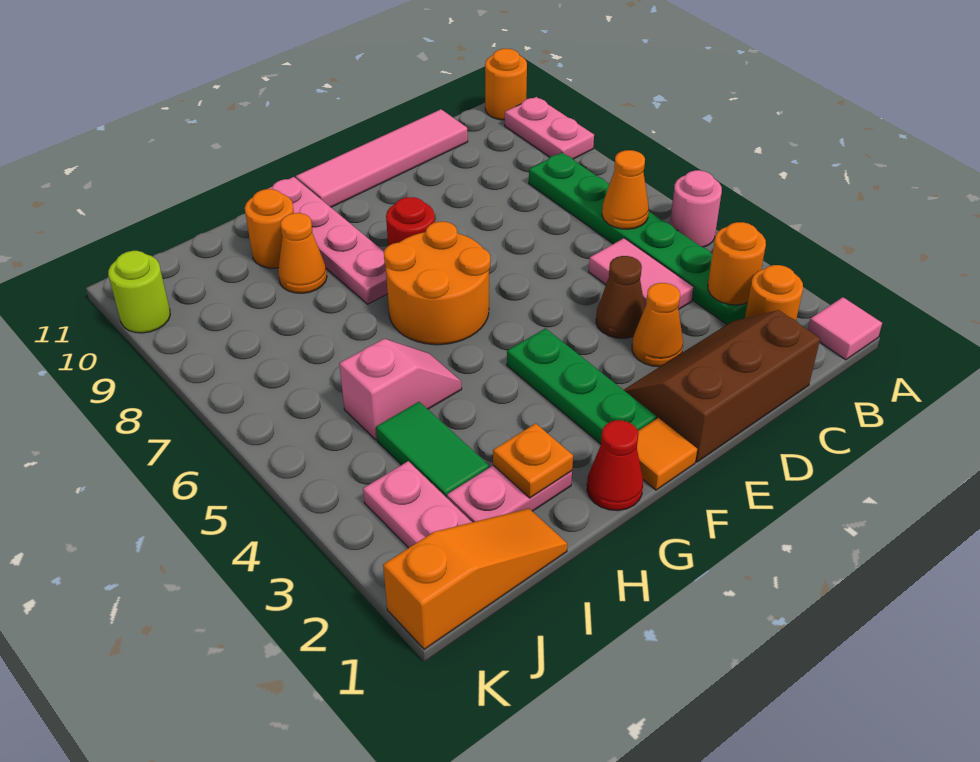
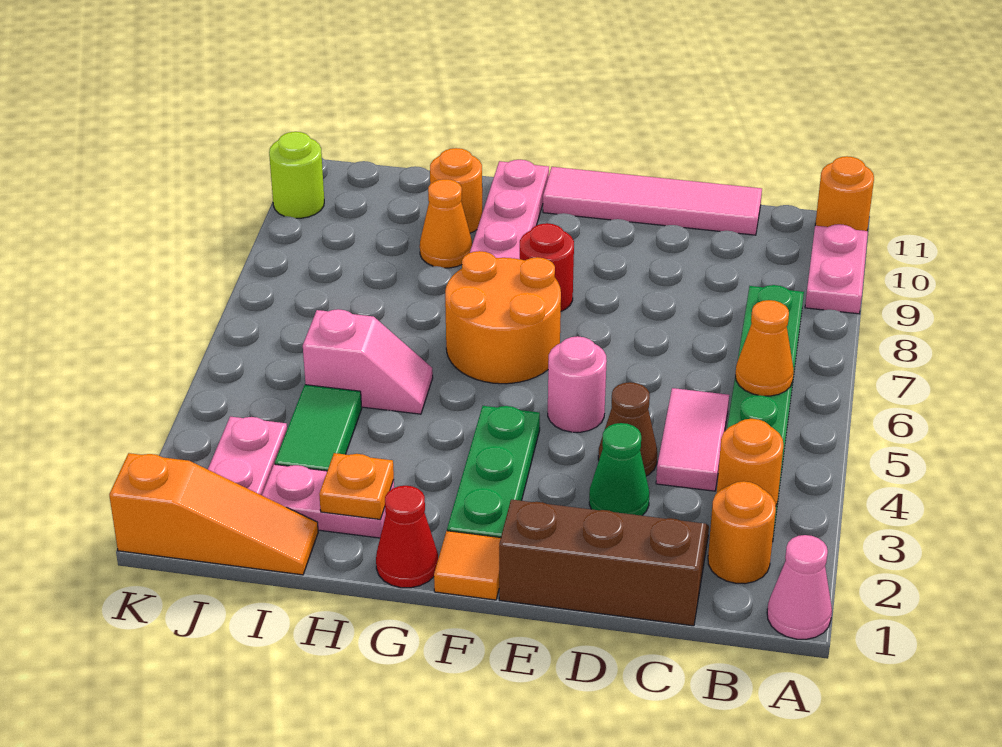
pink 1x1 tile [808,297,882,360] -> pink 1x1 cone [767,535,832,639]
pink 1x1 round brick [670,170,722,247] -> pink 1x1 round brick moved to [548,336,607,432]
orange 1x1 cone [632,283,683,367] -> green 1x1 cone [589,423,649,516]

